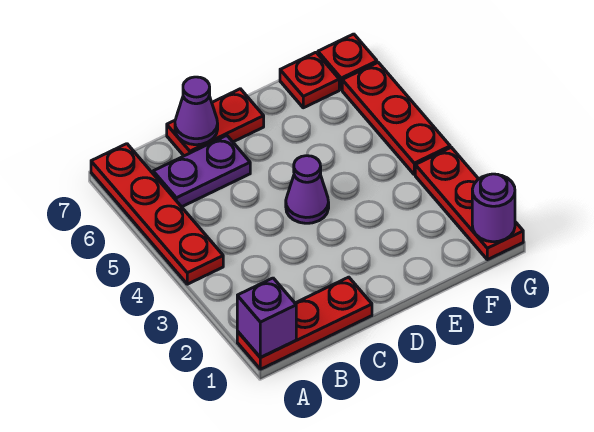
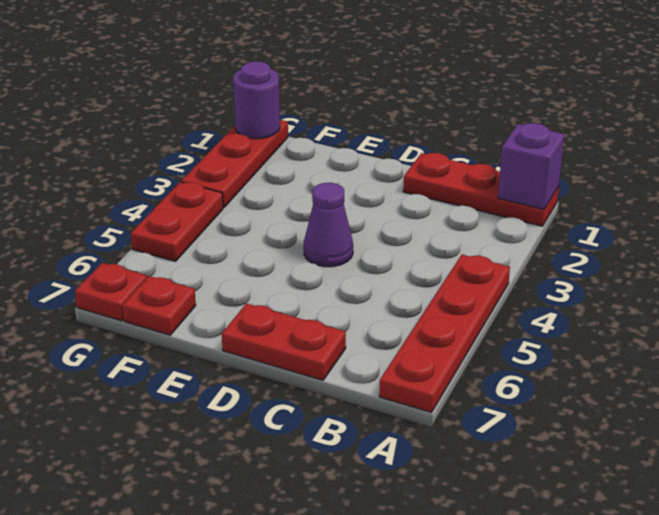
purple 1x2 plate [153,136,250,207] -> none
purple 1x1 cone [175,77,218,145] -> none
red 1x3 plate [342,63,450,175] -> red 1x2 plate [131,182,223,261]

